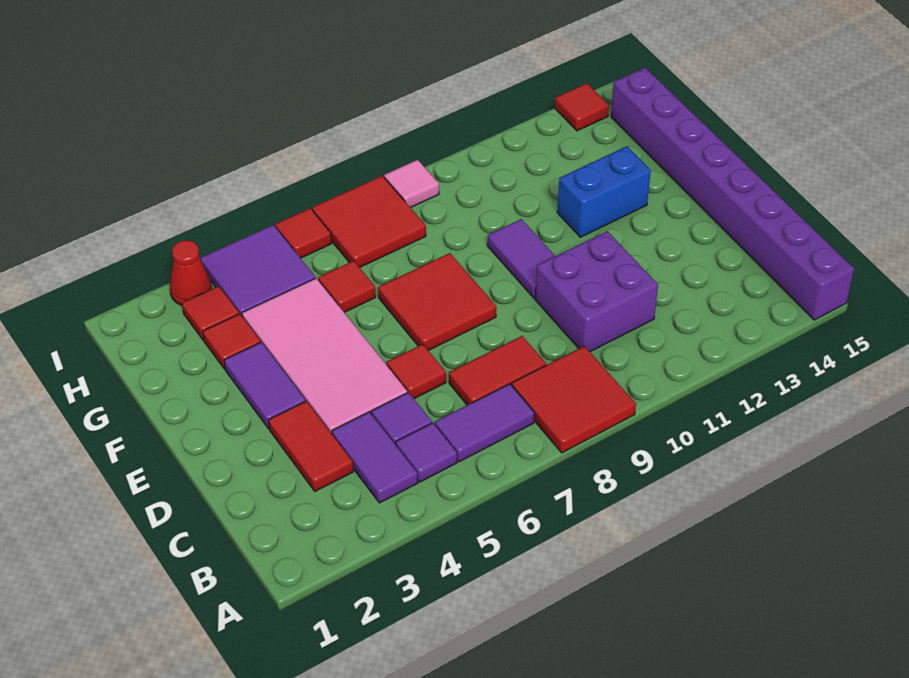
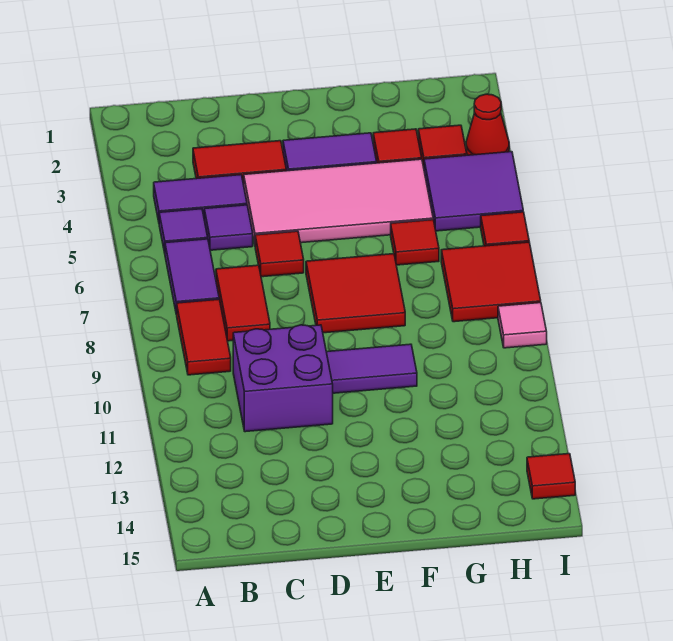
red 2x2 tile [512,346,636,453] -> red 1x2 tile [177,299,231,375]
purple 1x8 brick [611,68,854,320] -> none
blue 1x2 brick [557,146,651,237] -> none

